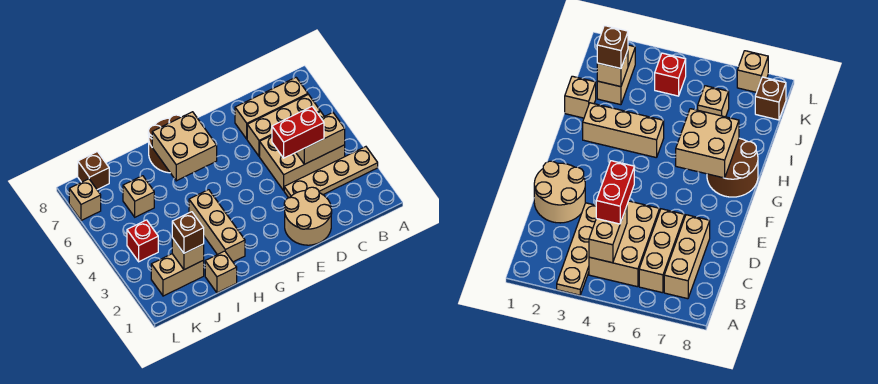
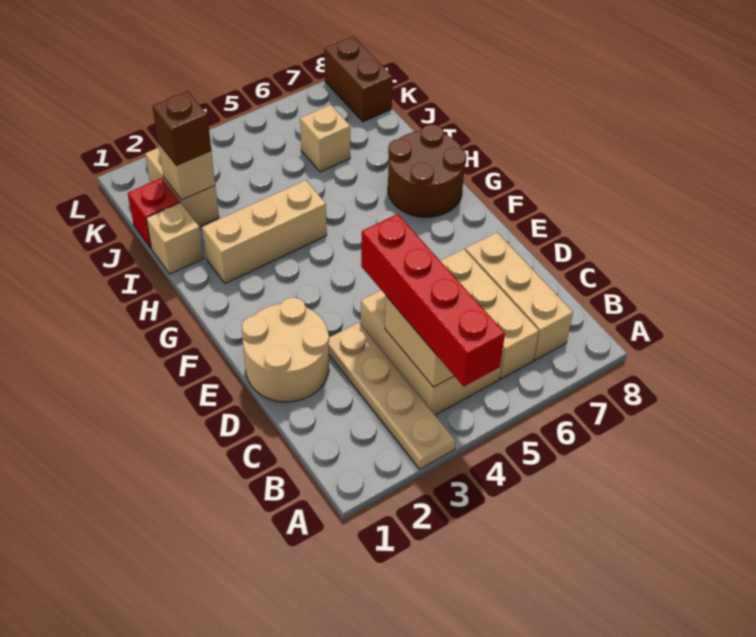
red 1x2 brick [272,107,324,158] -> red 1x4 brick [361,214,505,386]
tan 2x2 brick [152,112,217,181] -> none
red 1x1 brick [127,220,158,262] -> red 1x1 brick moved to [128,178,180,248]
brown 1x1 brick [78,152,109,190] -> brown 1x2 brick [324,36,393,122]
tan 1x1 brick [69,179,101,221] -> none

